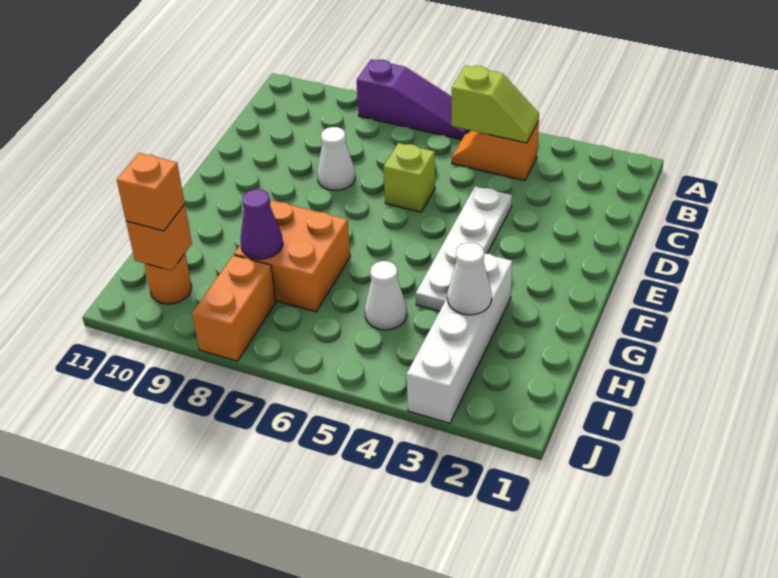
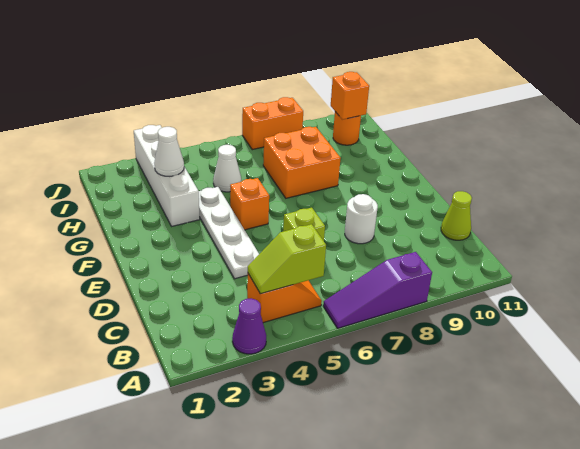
none -> lime 1x1 cone [441,191,472,240]
white 1x1 cone [317,127,355,190] -> white 1x1 round brick [345,194,378,244]
purple 1x1 cone [241,189,283,259] -> purple 1x1 cone moved to [232,298,266,354]
orange 1x2 brick [192,255,276,361] -> orange 1x2 brick turned to [242,97,303,150]
orange 1x1 brick [117,153,185,231] -> orange 1x1 brick moved to [230,178,269,230]

